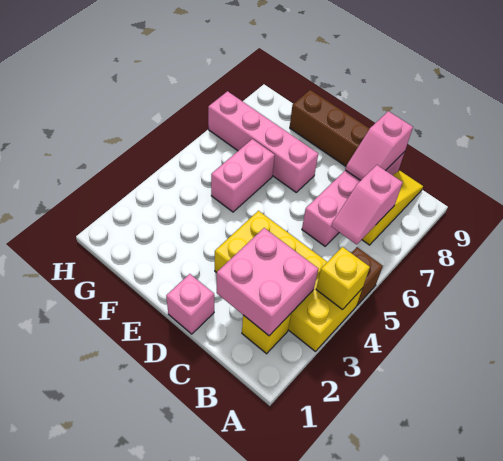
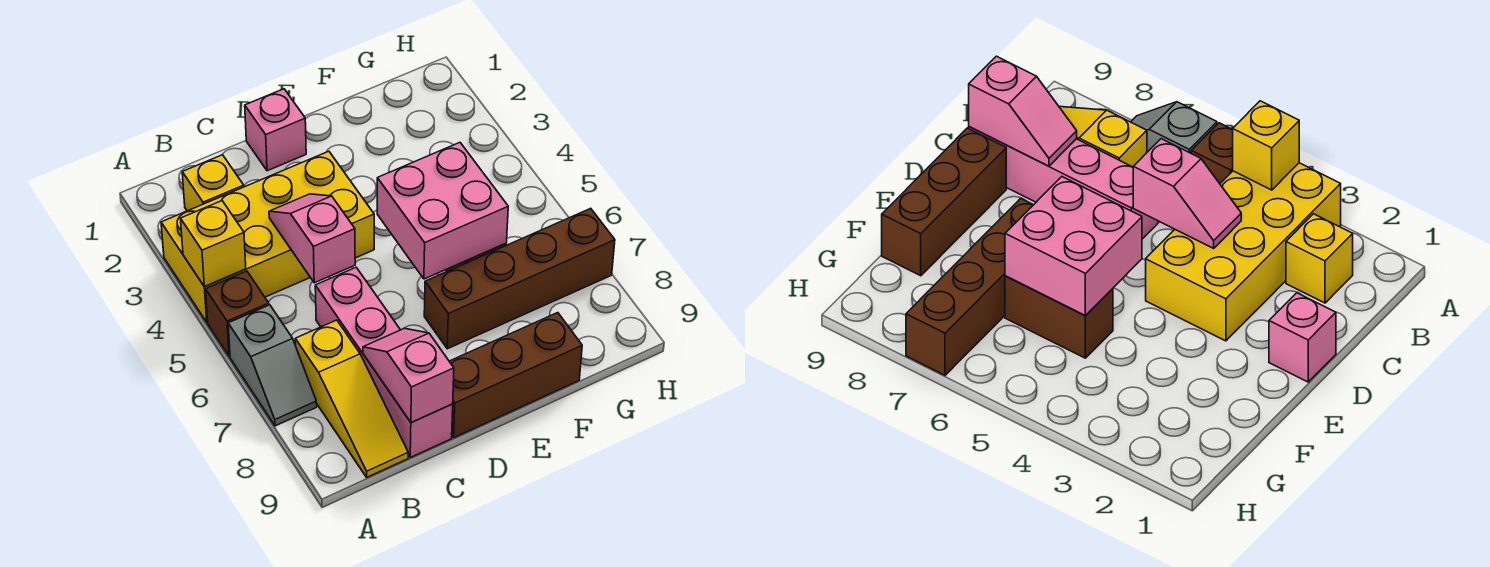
none -> grey 1x2 slope [228,305,317,426]
pink 2x2 brick [217,228,318,336] -> pink 2x2 brick moved to [377,143,508,279]
pink 1x2 slope [332,165,403,245] -> pink 1x2 slope moved to [269,194,355,283]
pink 1x4 brick [208,91,318,192] -> brown 1x4 brick [424,208,615,349]
pink 1x2 brick [211,139,275,212] -> brown 1x2 brick [1005,276,1113,358]

